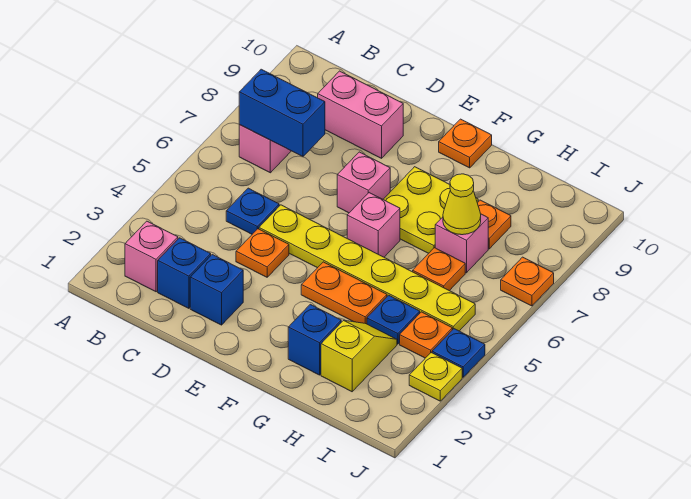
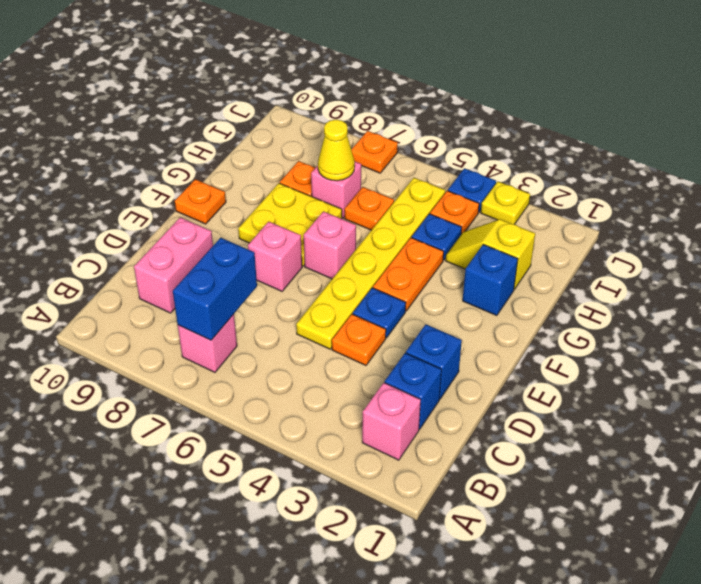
blue 1x1 plate [226,188,279,234] -> blue 1x1 plate moved to [353,288,406,338]

